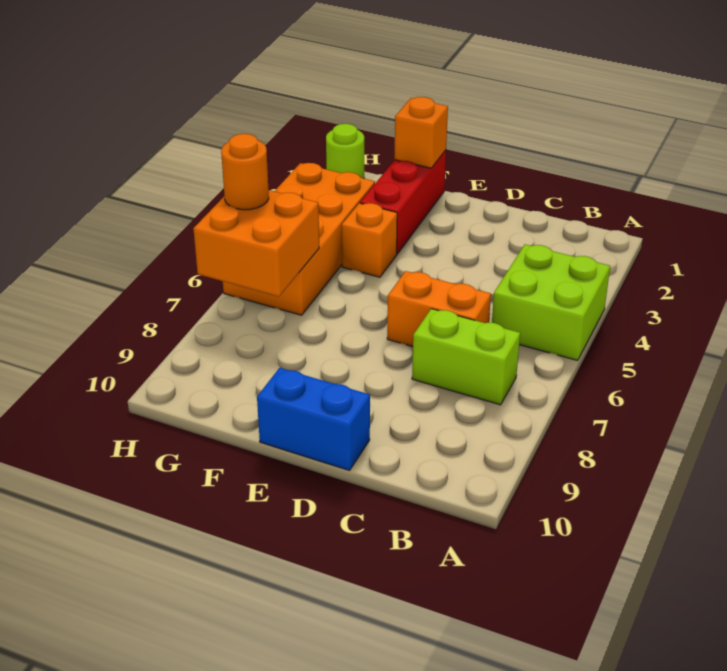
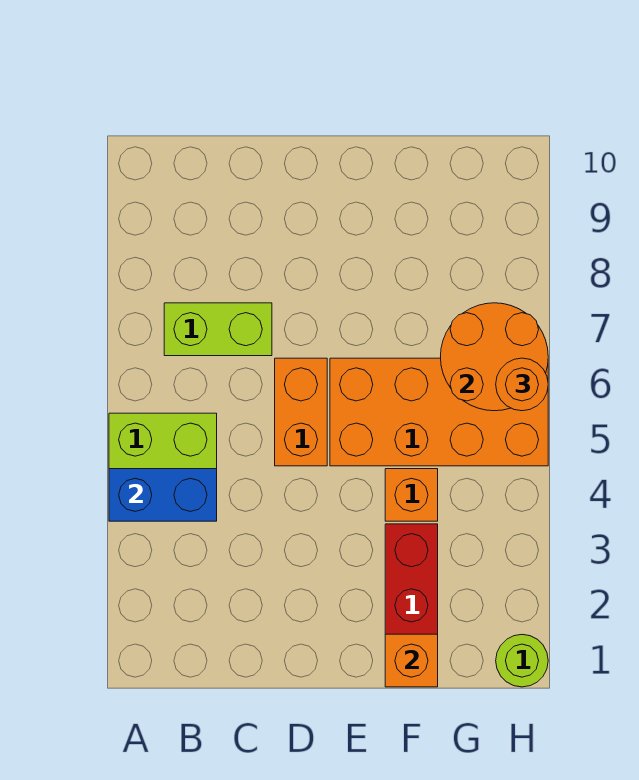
orange 1x2 brick [387,271,491,347] -> orange 1x2 brick turned to [275,358,327,466]
blue 1x2 brick [257,368,370,470] -> blue 1x2 brick moved to [109,469,217,521]
orange 2x4 brick [223,163,375,315] -> orange 2x4 brick turned to [330,358,548,466]
orange 2x2 brick [193,190,319,297] -> orange 2x2 round brick [441,303,548,411]

